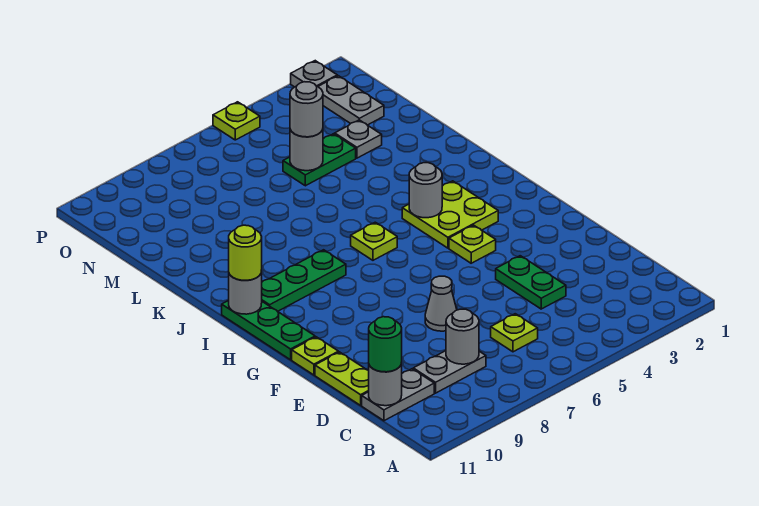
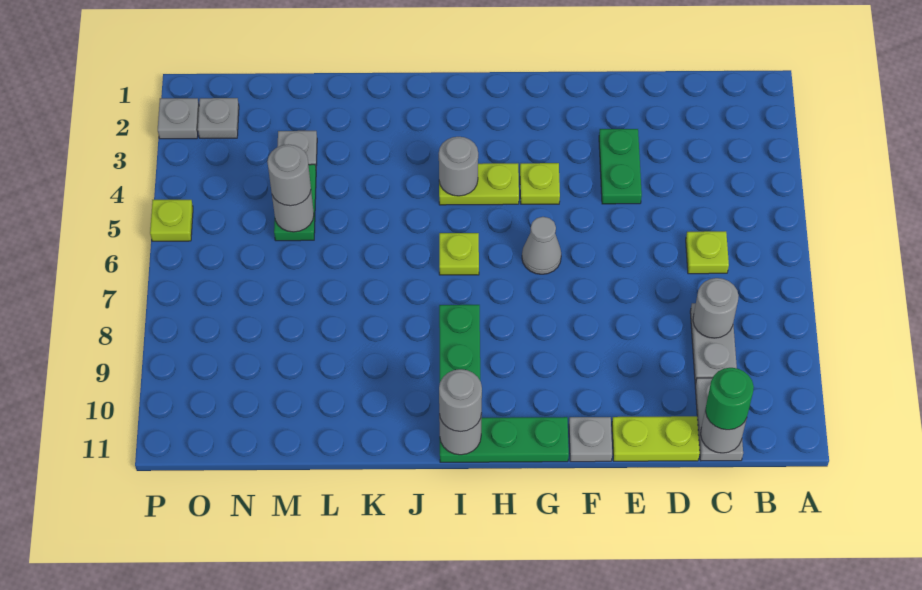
green 1x2 plate [496,256,566,309] -> green 1x2 plate turned to [599,129,642,204]
grey 1x1 cone [425,276,457,331] -> grey 1x1 cone moved to [522,217,561,274]
lime 1x1 plate [292,337,338,375] -> grey 1x1 plate [569,417,612,462]
lime 2x2 plate [402,181,498,248] -> lime 1x2 plate [439,163,519,205]
lime 1x1 round brick [229,225,262,280] -> grey 1x1 round brick [439,369,482,432]
grey 1x2 plate [318,76,384,125] -> grey 1x1 plate [198,98,239,138]

